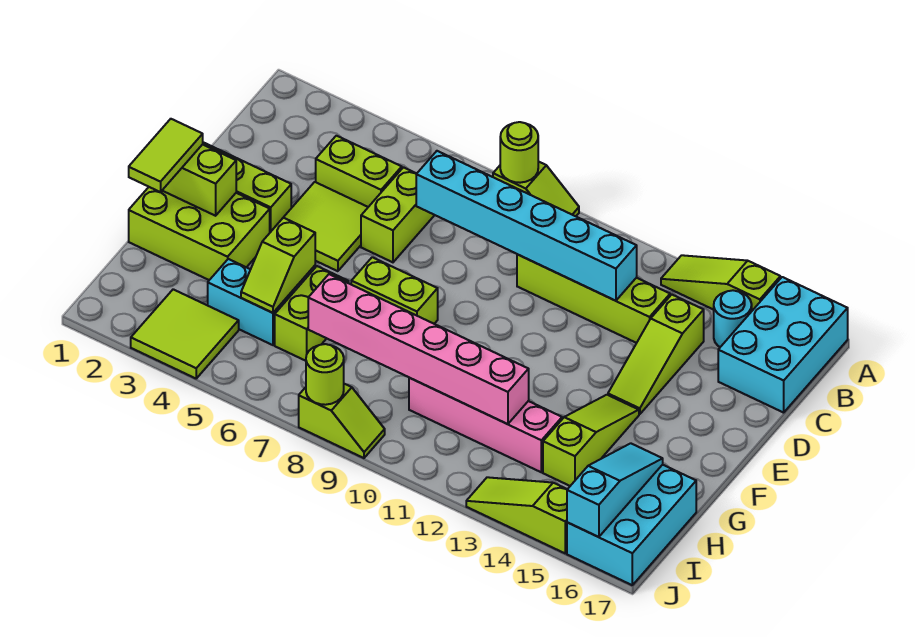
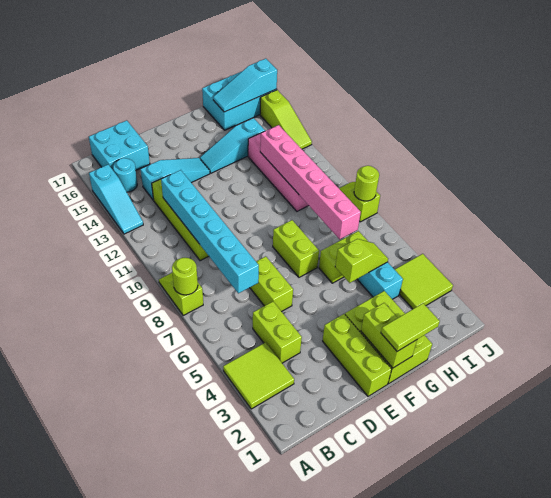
lime 1x3 slope [661,255,780,311] -> cyan 1x3 slope [89,165,143,234]
cyan 2x3 brick [718,277,848,413] -> cyan 2x2 brick [89,120,150,171]
lime 1x2 brick [361,167,434,262] -> lime 1x2 brick turned to [250,256,293,312]
lime 1x3 slope [608,295,704,414] -> cyan 1x3 slope [141,158,210,200]
lime 2x2 tile [283,182,368,271] -> lime 2x2 tile moved to [223,342,294,409]
lime 1x3 slope [543,395,639,486] -> cyan 1x3 slope [200,118,265,173]

